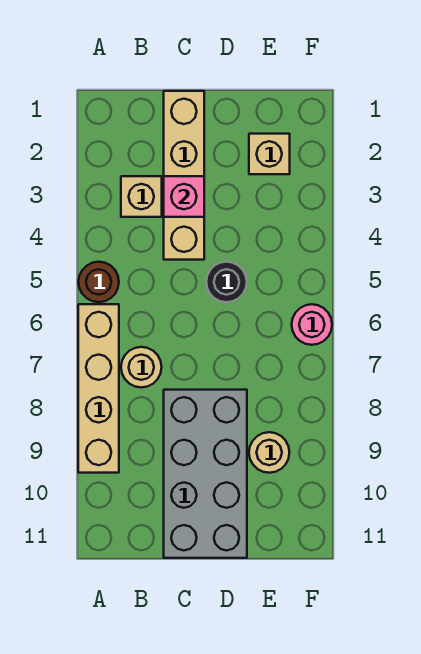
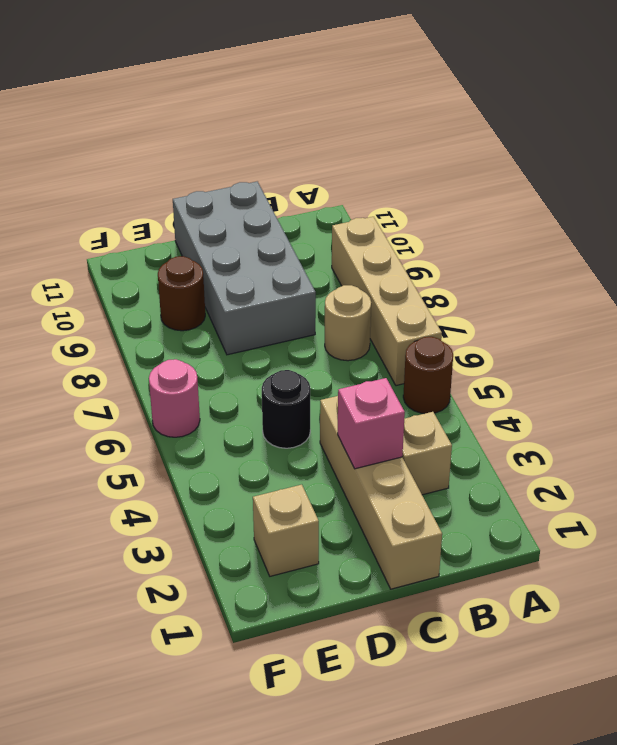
tan 1x1 round brick [249,432,290,473] -> brown 1x1 round brick [158,256,205,331]

